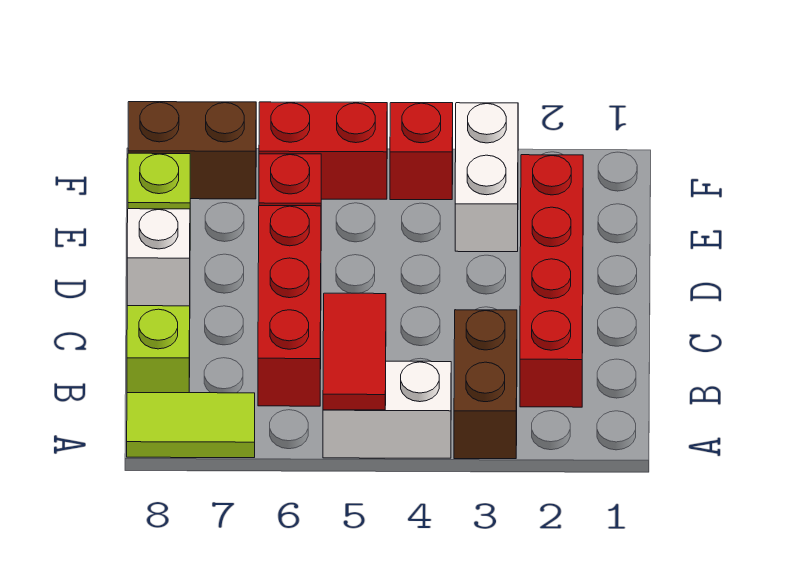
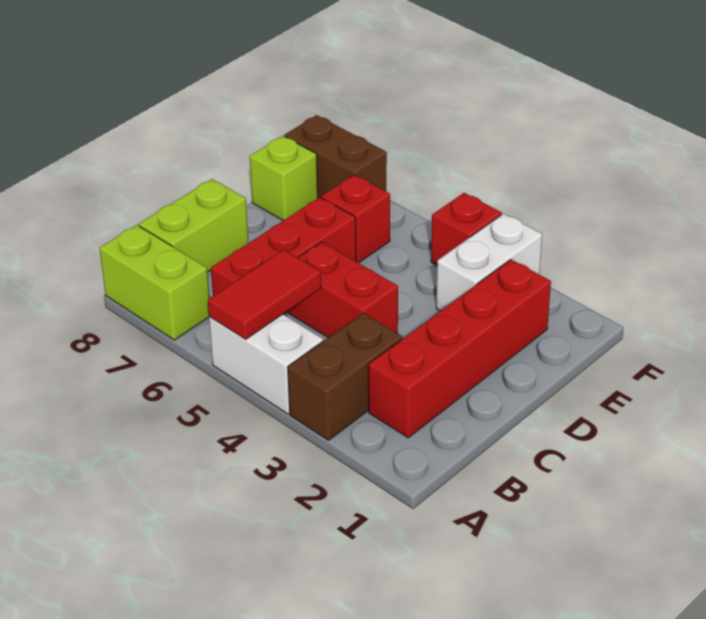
lime 1x2 tile [127,393,255,458] -> lime 1x2 brick [100,225,209,340]
white 1x1 brick [127,209,190,306] -> none
red 1x2 brick [259,102,387,199] -> red 1x2 brick moved to [288,242,398,338]

